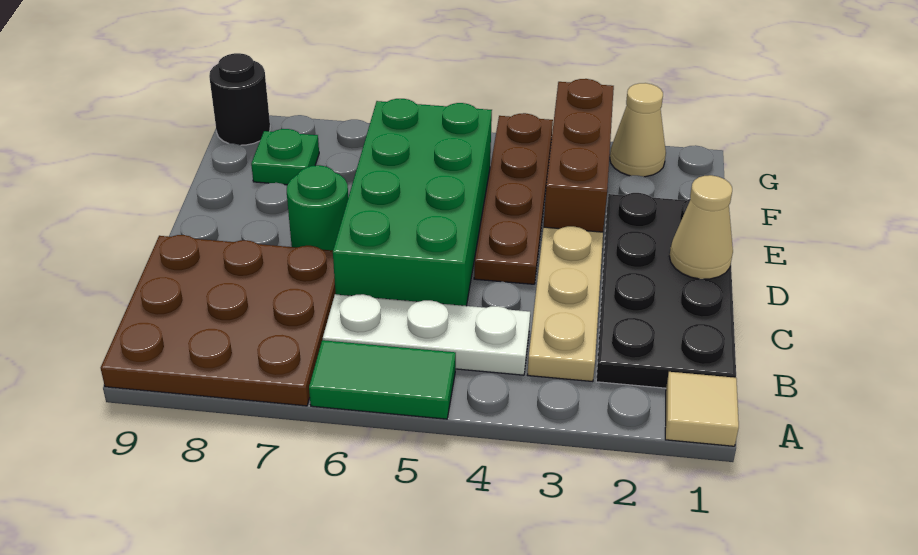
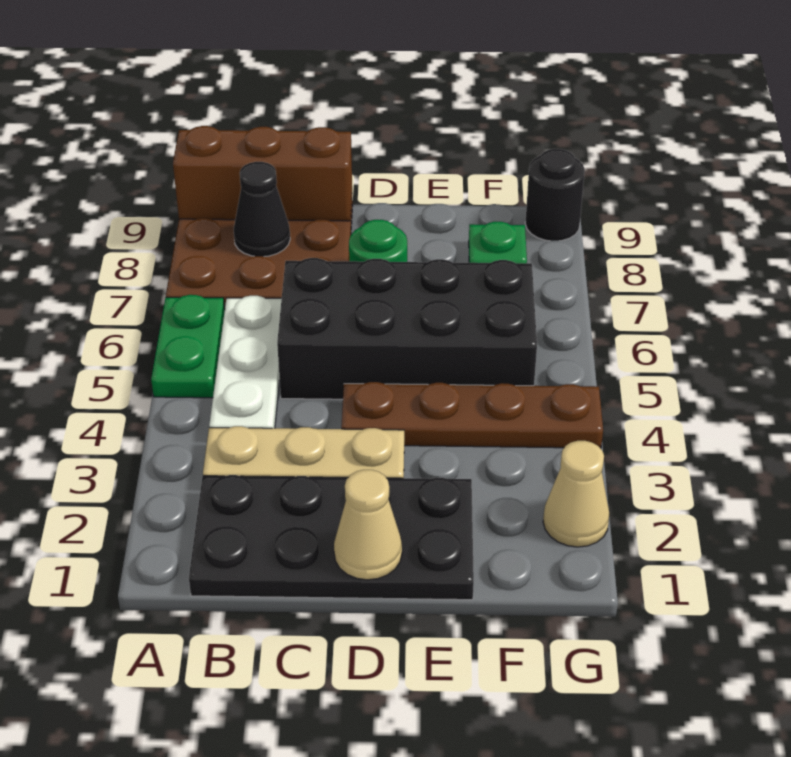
tan 1x1 tile [665,372,739,446] -> none
green 1x2 tile [309,340,456,419] -> green 1x2 plate [151,295,225,398]
none -> black 1x1 cone [234,162,290,257]
green 2x4 brick [333,99,492,306] -> black 2x4 brick [277,258,537,399]
brown 1x3 brick [544,79,614,232] -> brown 1x3 brick moved to [173,126,352,221]

